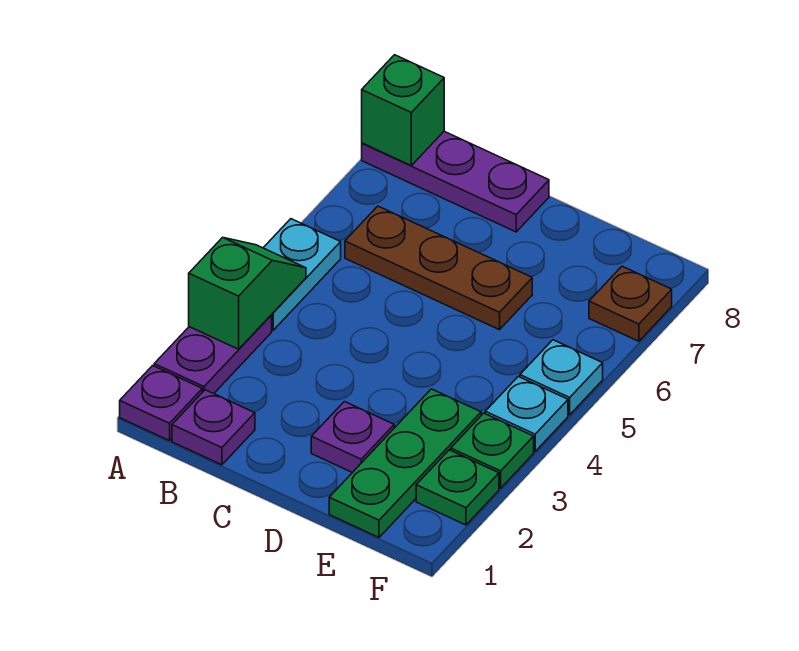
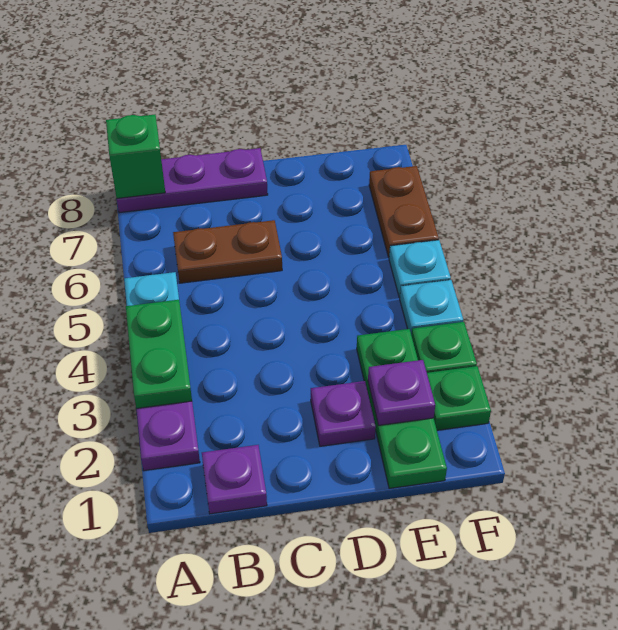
purple 1x1 plate [120,366,202,441] -> purple 1x1 plate moved to [368,360,435,426]
green 1x2 slope [189,237,306,349] -> green 1x2 plate [126,300,192,409]
brown 1x3 plate [345,206,532,330] -> brown 1x2 plate [173,220,282,283]
brown 1x1 plate [589,266,672,341] -> brown 1x2 plate [369,166,439,257]

